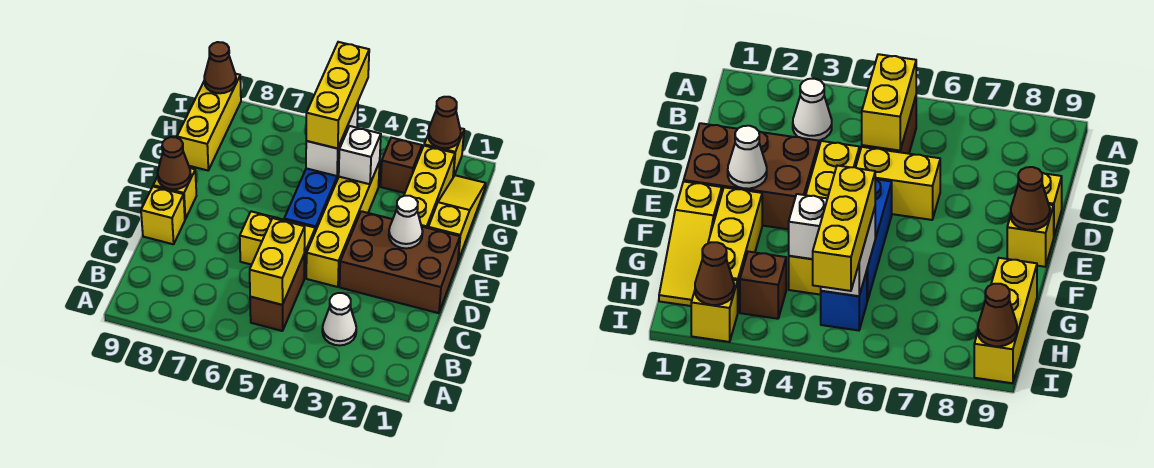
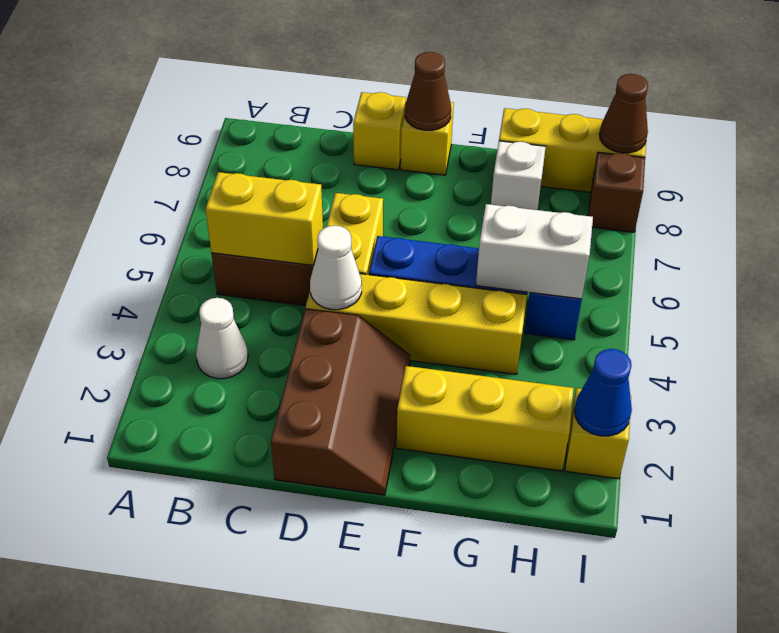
brown 2x3 brick [340,211,460,313] -> brown 2x3 slope [271,309,410,495]
white 1x1 cone [389,196,423,248] -> white 1x1 cone moved to [310,226,362,310]
yellow 1x3 slope [428,175,486,260] -> none
white 1x1 brick [338,126,381,184] -> white 1x1 brick moved to [491,141,546,210]
yellow 1x3 brick [306,42,369,148] -> none
brown 1x1 brick [381,138,422,193] -> brown 1x1 brick moved to [589,152,645,232]
brown 1x1 cone [428,97,461,148] -> blue 1x1 cone [574,349,632,436]

